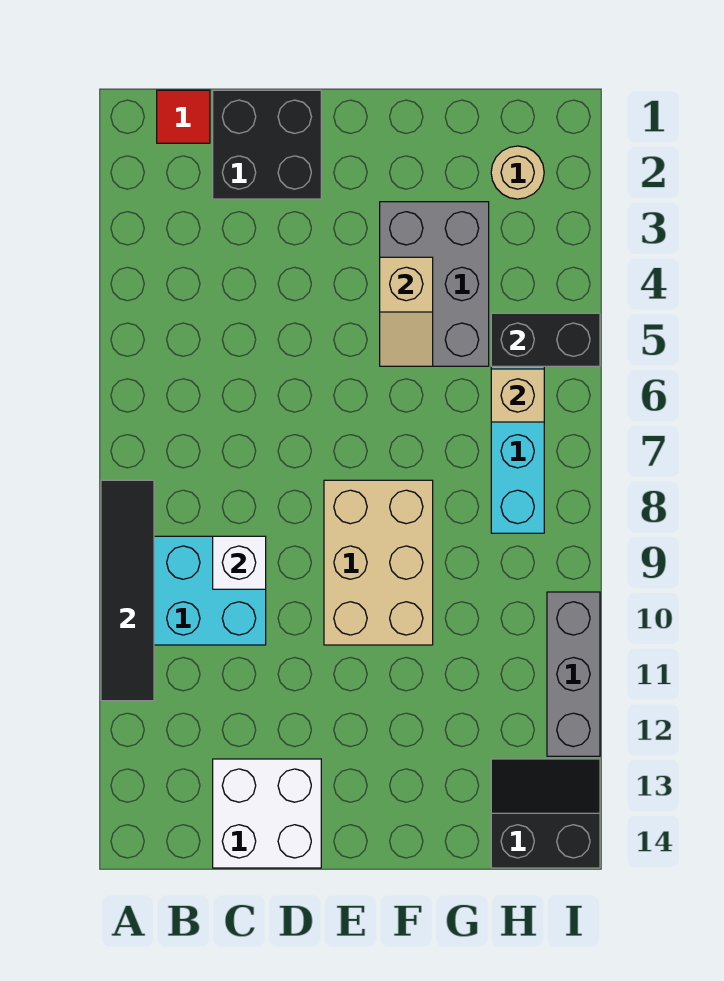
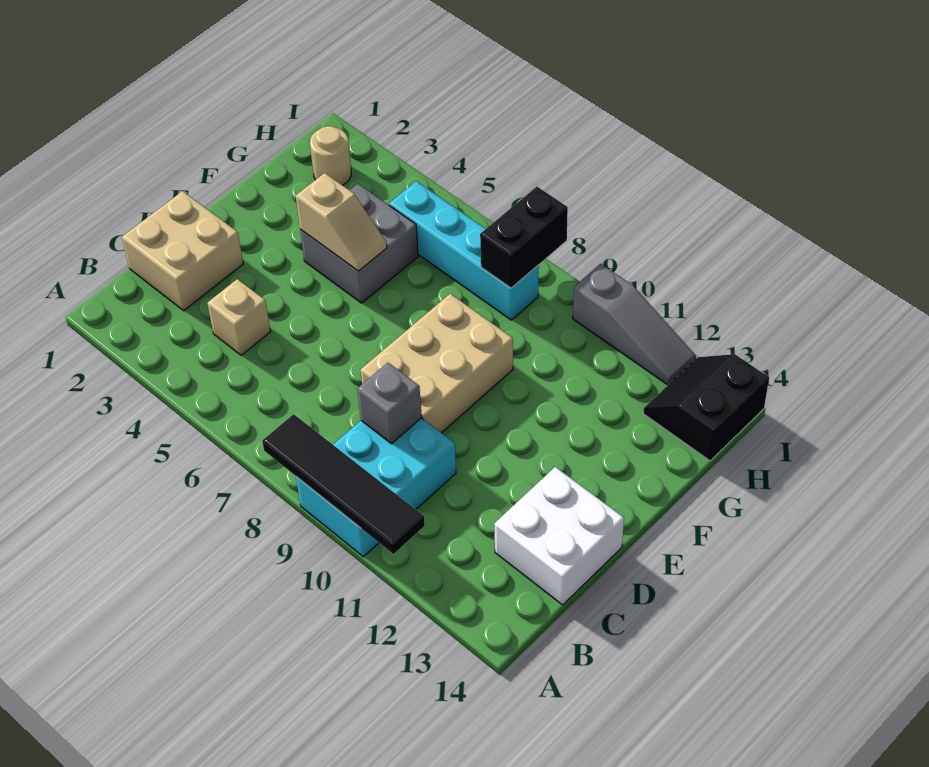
red 1x1 tile [157,90,210,143] -> none
black 2x2 brick [213,90,321,199] -> tan 2x2 brick [122,191,243,311]
white 1x1 brick [213,536,266,589] -> grey 1x1 brick [357,363,422,444]
tan 2x3 brick [324,480,433,645] -> tan 2x3 brick turned to [361,294,513,433]
grey 2x3 brick [380,202,489,366] -> grey 2x2 brick [300,184,418,303]
black 1x2 brick [491,313,600,366] -> black 1x2 brick moved to [480,187,568,288]
tan 1x1 brick [491,369,544,422] -> tan 1x1 brick moved to [207,279,271,355]
grey 1x3 brick [547,592,600,756] -> grey 1x3 slope [573,264,696,385]

